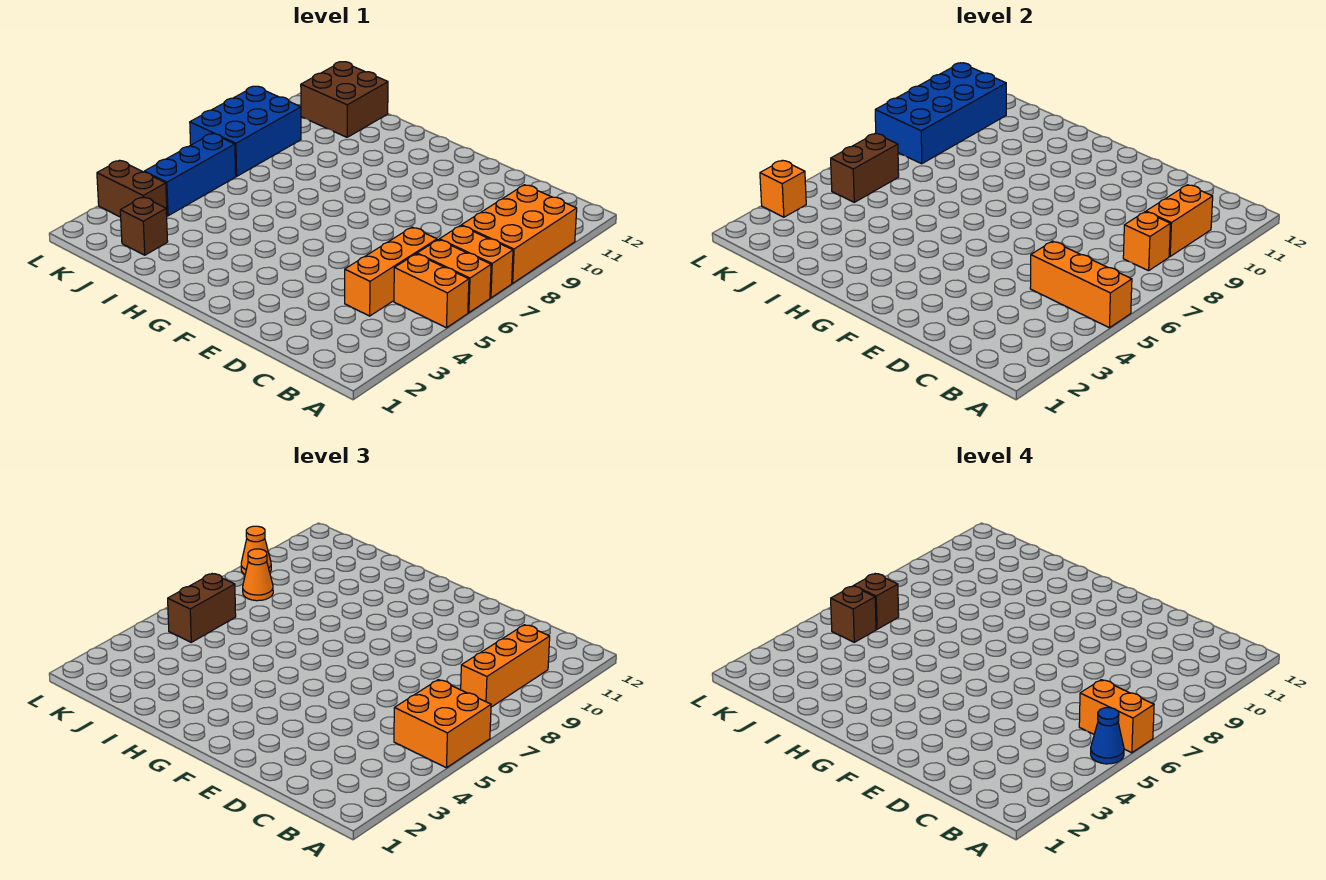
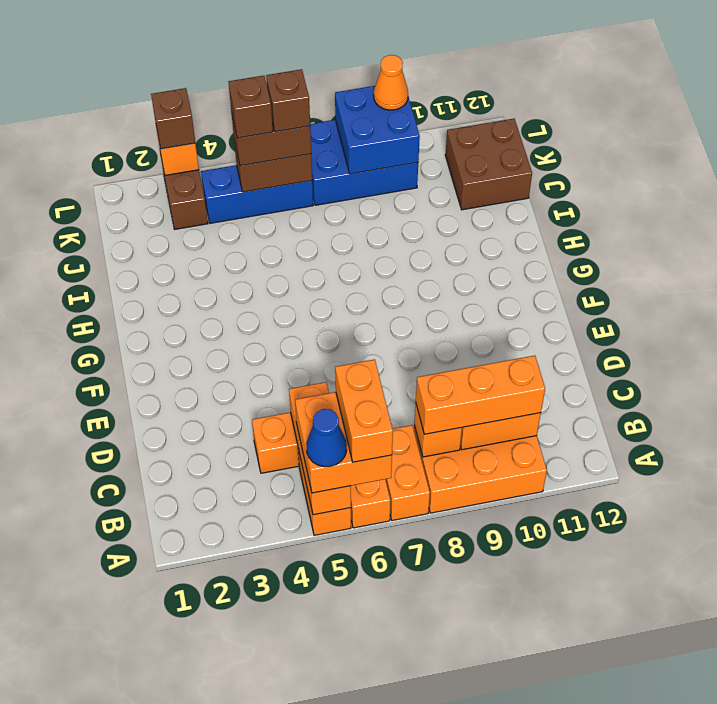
brown 1x1 brick [120,197,168,255] -> brown 1x1 brick moved to [151,88,195,149]
blue 2x4 brick [875,63,1006,164] -> blue 2x2 brick [335,86,420,174]
orange 1x1 cone [243,549,273,601] -> none

